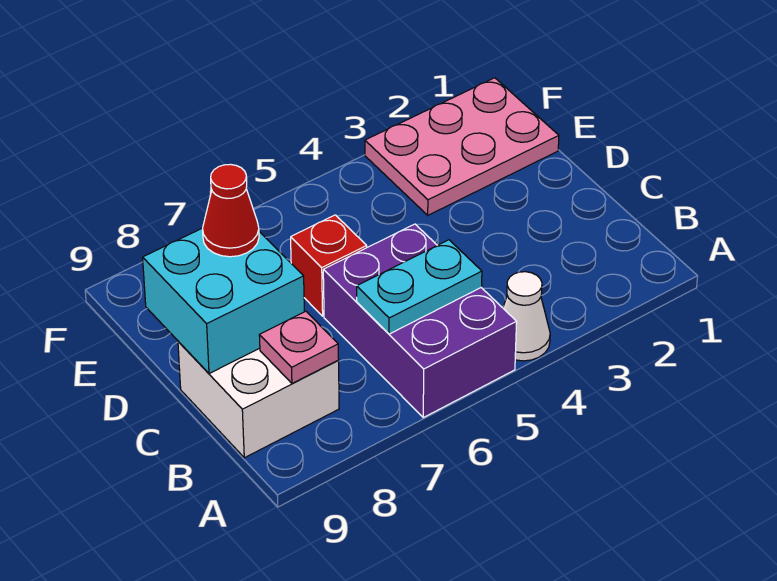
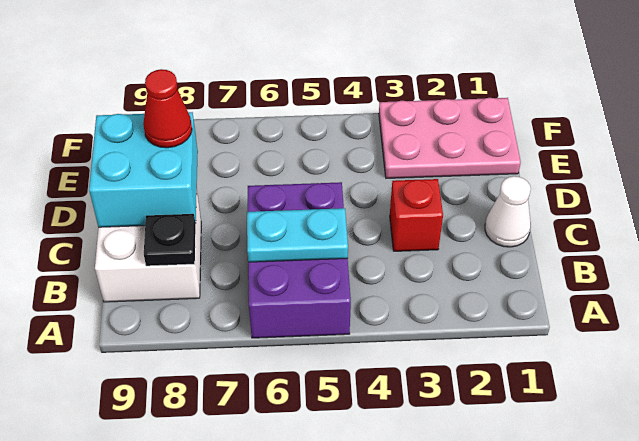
white 1x1 cone [503,272,550,361] -> white 1x1 cone moved to [485,176,531,247]
pink 1x1 plate [259,311,339,383] -> black 1x1 plate [144,214,196,266]
red 1x1 brick [291,215,367,316] -> red 1x1 brick moved to [390,179,443,251]

